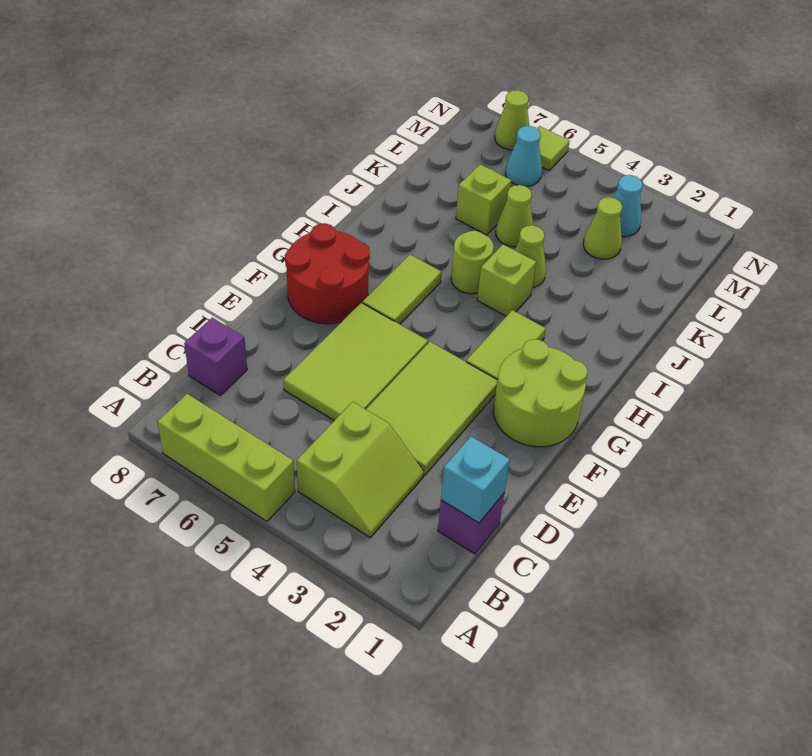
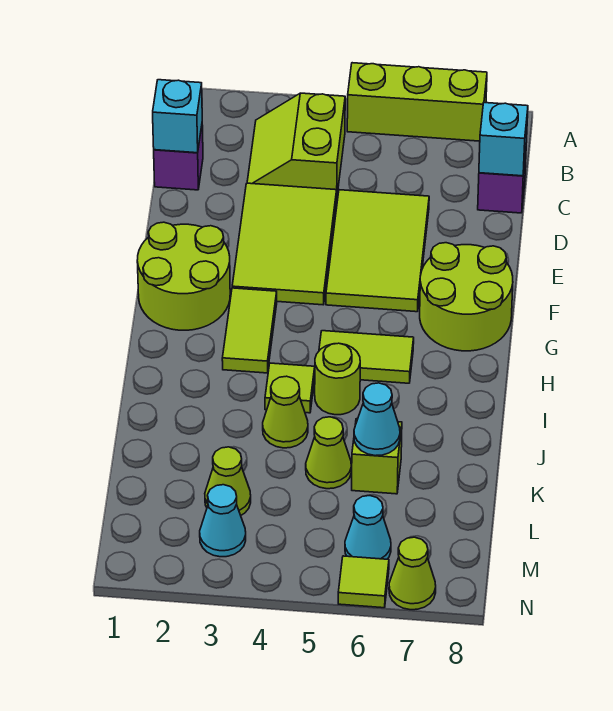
none -> cyan 1x1 brick [479,103,528,176]
red 2x2 round brick [285,223,370,324] -> lime 2x2 round brick [420,243,513,351]
lime 1x2 tile [362,255,442,324] -> lime 1x2 tile turned to [319,331,414,383]
lime 1x1 brick [477,244,536,316] -> lime 1x1 tile [265,363,315,413]
none -> cyan 1x1 cone [354,383,400,456]

